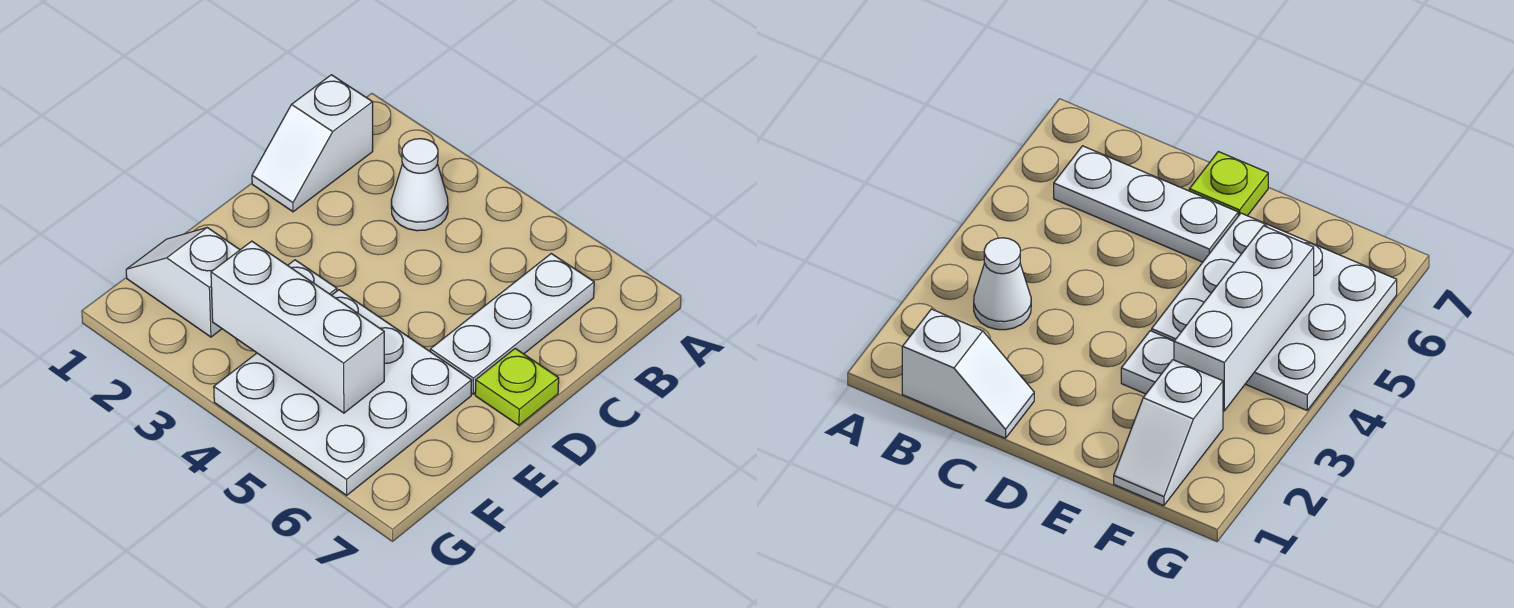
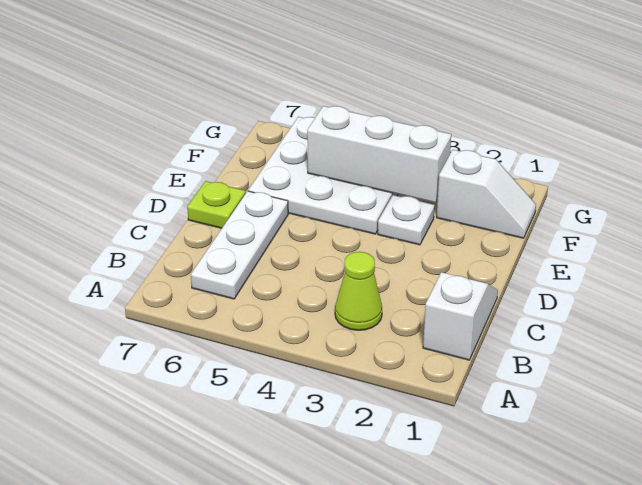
white 1x1 cone [391,139,448,231] -> lime 1x1 cone [335,252,382,330]

